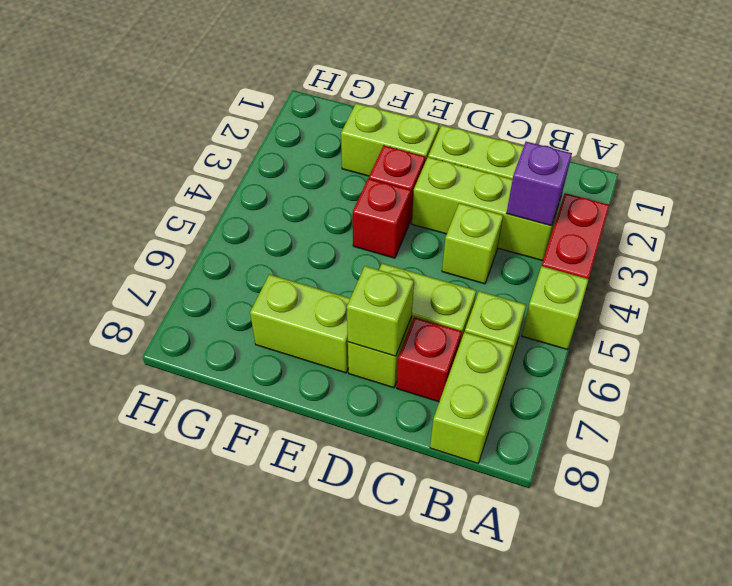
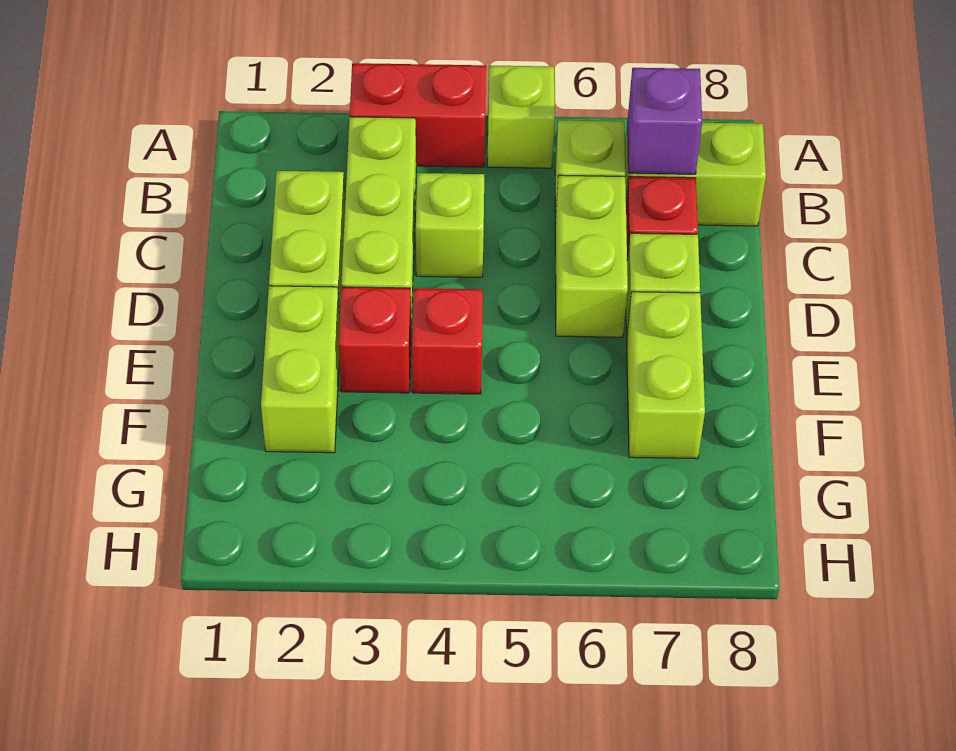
purple 1x1 brick [507,142,572,226] -> purple 1x1 brick moved to [628,68,702,174]
lime 1x1 brick [347,266,414,356] -> none

